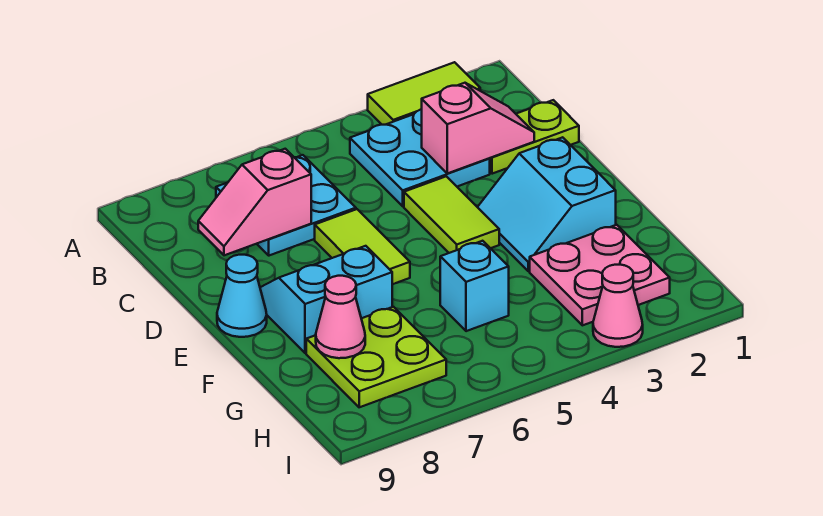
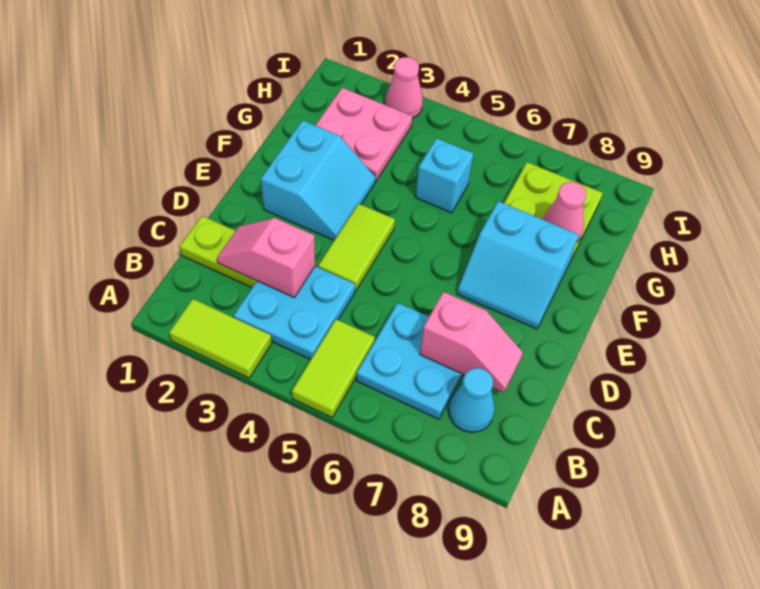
lime 1x2 tile [315,209,410,284] -> lime 1x2 tile moved to [292,319,375,417]
cyan 1x1 cone [217,255,267,337] -> cyan 1x1 cone moved to [449,368,495,432]

